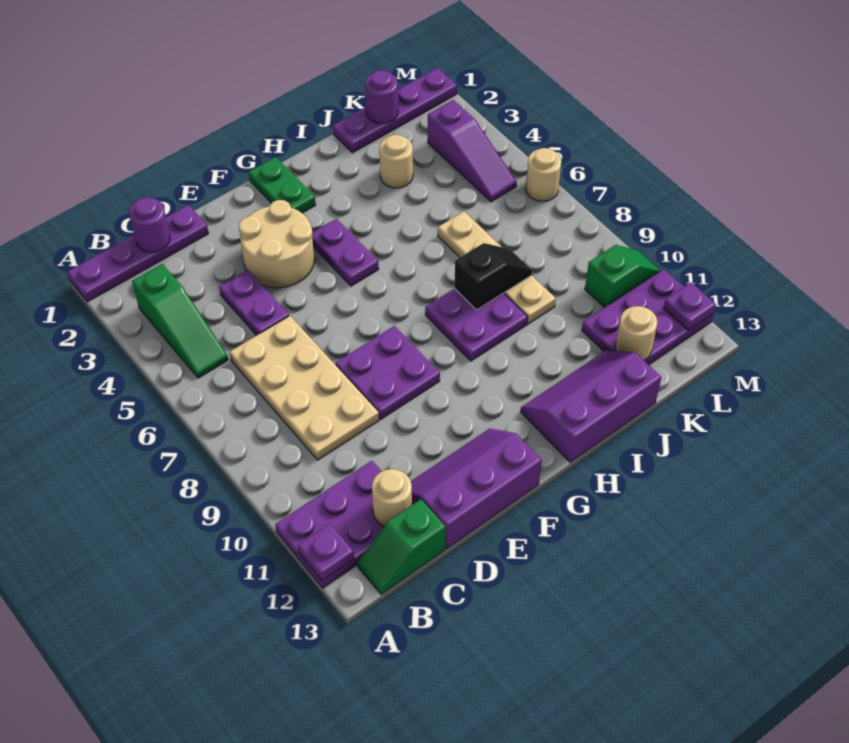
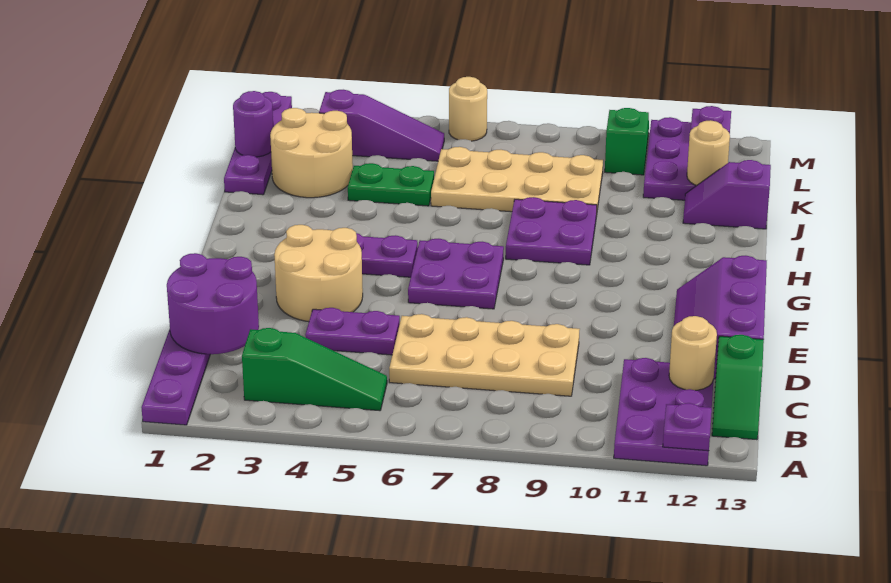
purple 1x1 round brick [129,198,170,252] -> purple 2x2 round brick [167,253,259,354]
purple 2x2 plate [335,326,440,419] -> purple 2x2 plate moved to [408,239,504,309]
green 1x2 plate [249,157,316,213] -> green 1x2 plate moved to [348,163,434,206]
purple 2x3 slope [521,350,661,462] -> purple 1x2 slope [683,160,771,229]
black 1x2 slope [454,243,532,310] -> none
tan 1x1 round brick [379,135,413,188] -> tan 2x2 round brick [270,108,353,198]
tan 1x4 plate [438,211,556,324] -> tan 2x4 plate [431,147,603,217]

